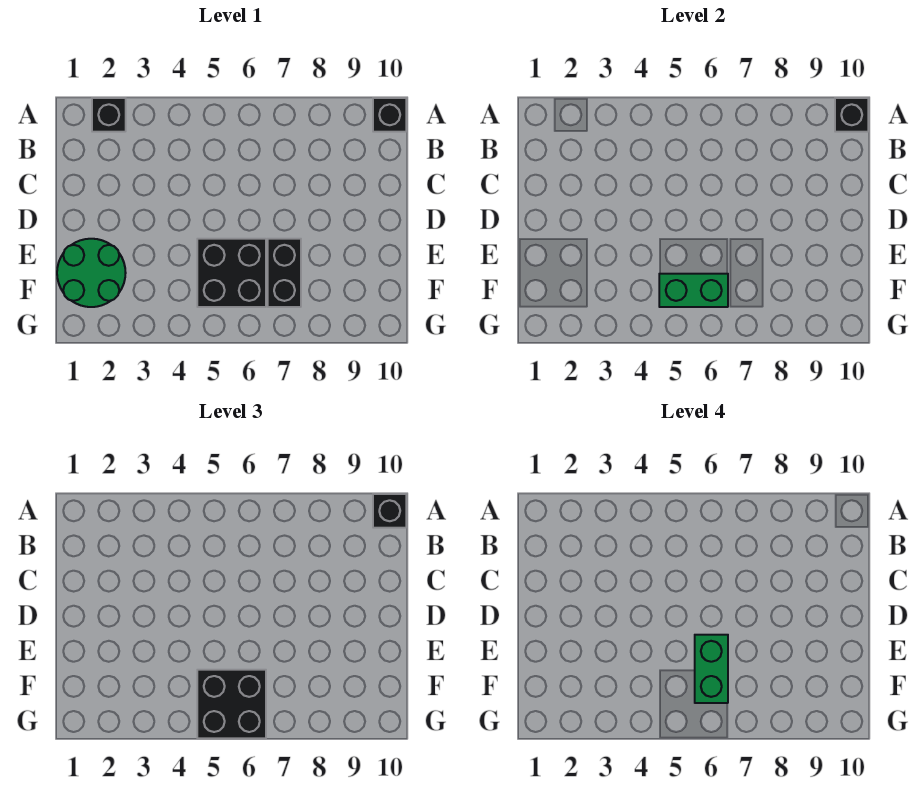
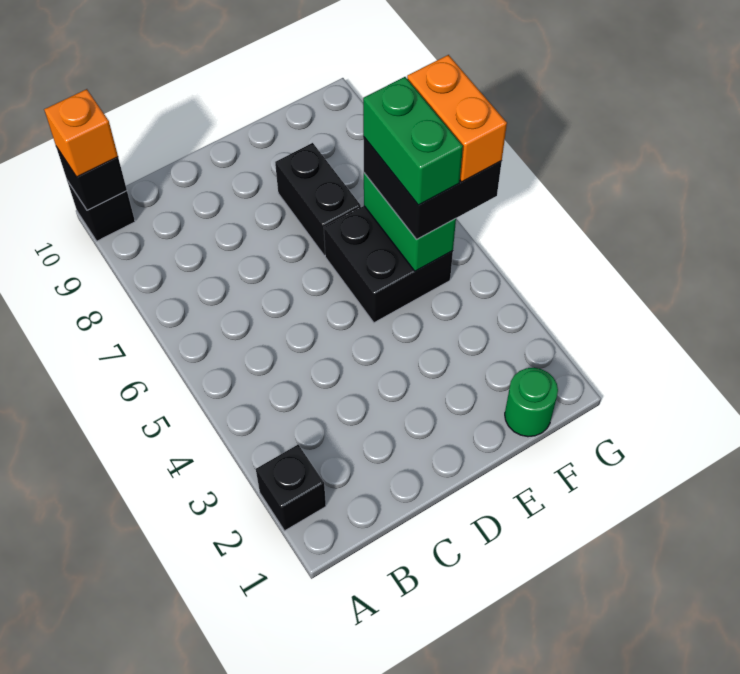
black 1x1 brick [373,494,406,528] -> orange 1x1 brick [44,89,118,177]
green 2x2 round brick [57,239,126,307] -> green 1x1 round brick [505,368,558,437]
green 1x2 brick [695,635,728,703] -> green 1x2 brick turned to [363,77,463,205]
black 1x2 brick [268,239,301,307] -> black 1x2 brick turned to [275,143,361,256]
none -> orange 1x2 brick [407,55,507,182]

